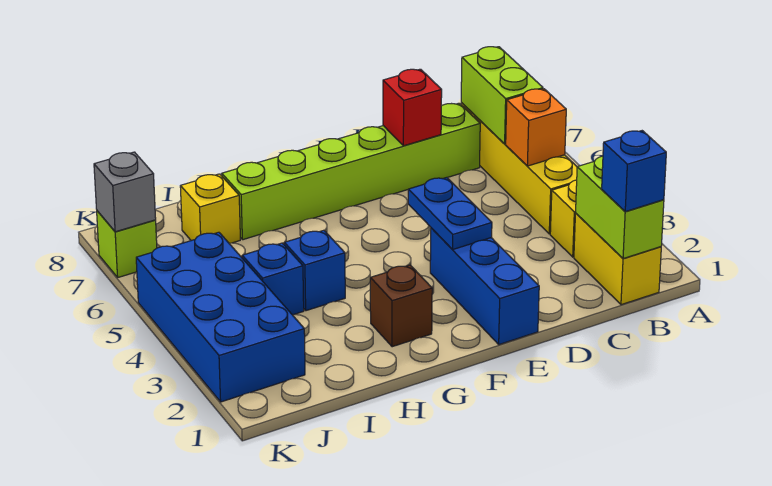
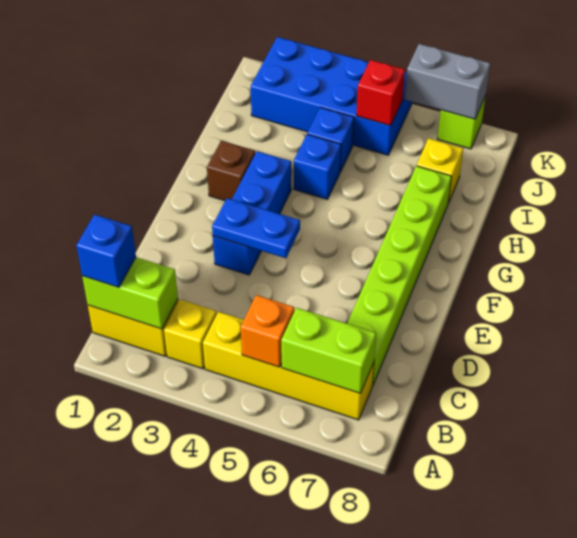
red 1x1 brick [383,69,442,146] -> red 1x1 brick moved to [356,60,405,126]
blue 1x3 brick [430,228,539,345] -> blue 1x3 brick turned to [213,151,291,275]
grey 1x1 brick [94,152,156,232] -> grey 1x2 brick [405,44,490,119]

